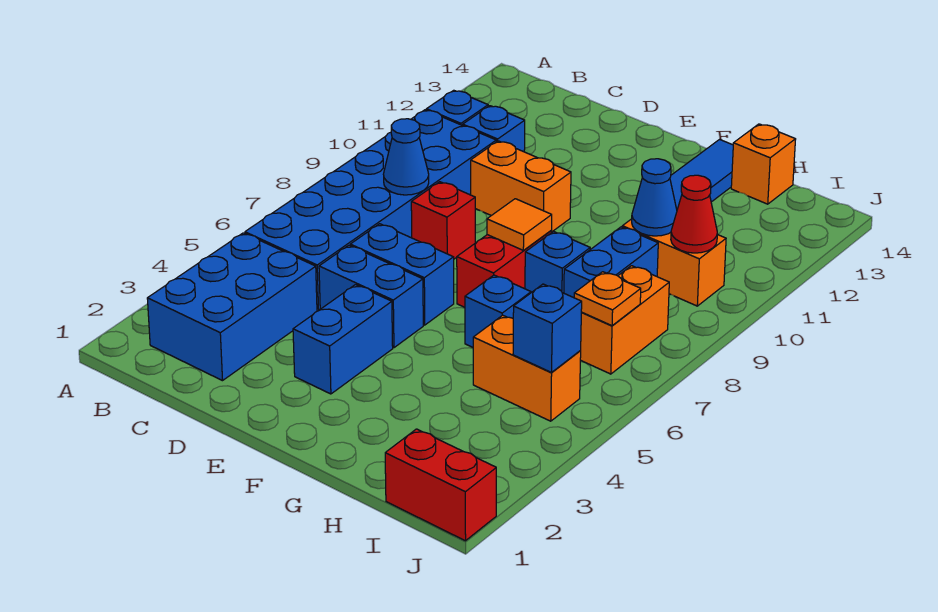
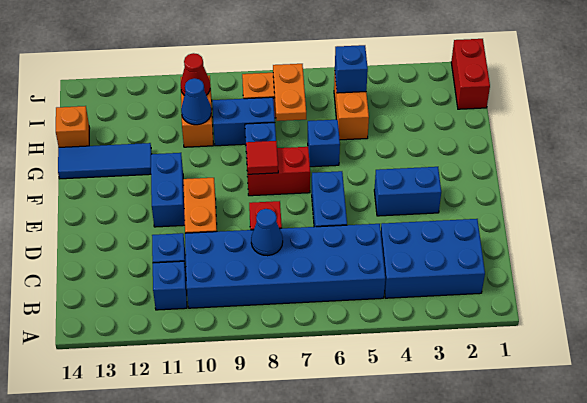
blue 1x2 brick [319,245,423,348] -> blue 1x2 brick moved to [151,153,185,227]
orange 1x1 tile [487,199,552,250] -> red 1x1 tile [246,141,278,174]
orange 1x1 plate [574,272,641,326] -> orange 1x2 plate [273,64,306,121]

